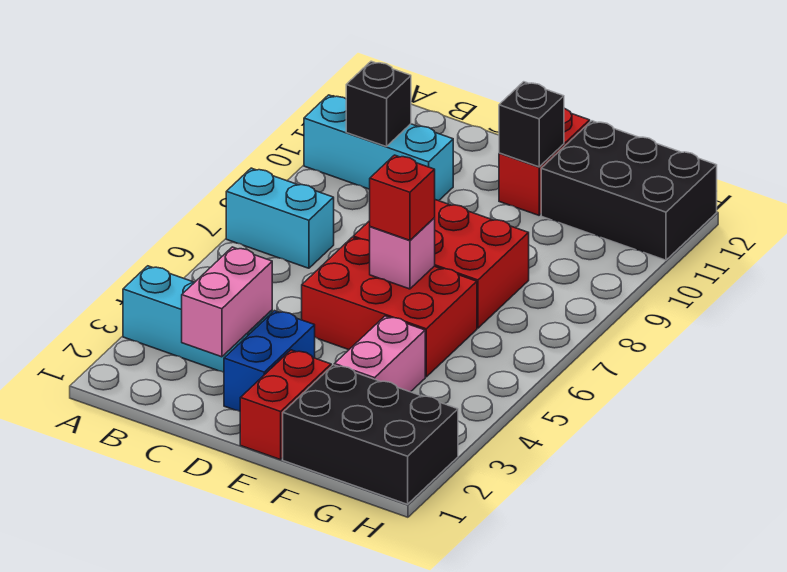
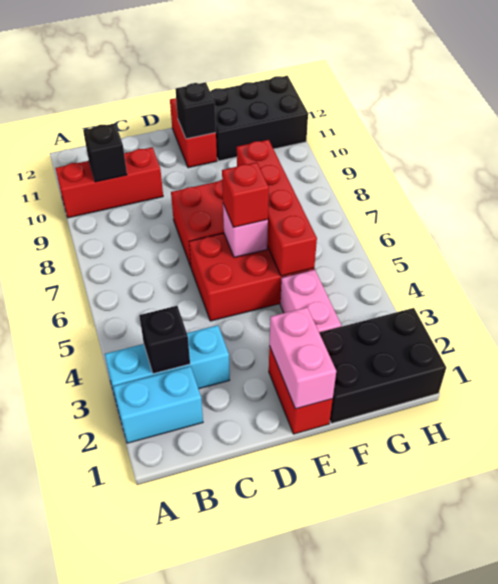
cyan 1x2 brick [226,168,334,268] -> cyan 1x2 brick moved to [113,366,203,443]
cyan 1x3 brick [304,95,453,201] -> red 1x3 brick [56,147,163,218]
none -> black 1x1 brick [139,306,190,374]
pink 1x2 brick [182,247,272,357] -> pink 1x2 brick moved to [270,307,336,409]
blue 1x2 brick [224,311,315,411] -> none
none -> red 1x4 brick [237,140,317,276]

